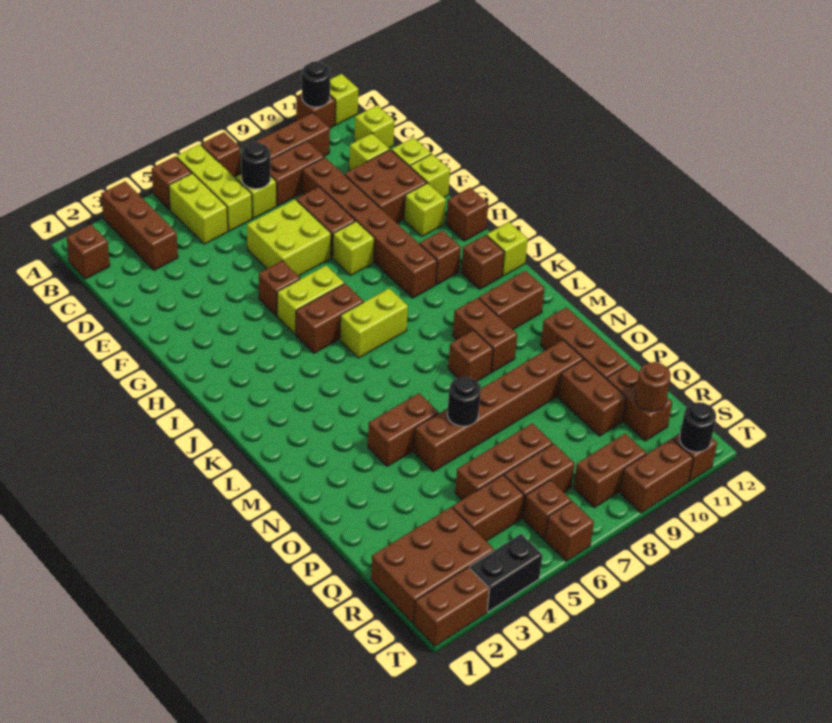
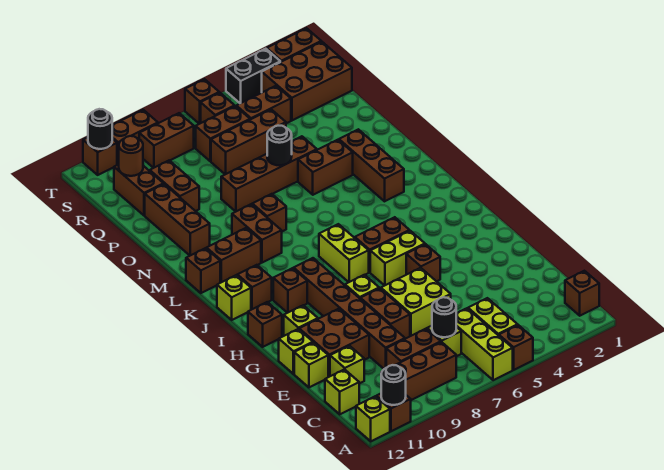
brown 1x3 brick [101,181,178,270] -> brown 1x3 brick moved to [339,129,404,201]
brown 1x1 brick [201,132,241,177] -> brown 1x1 brick moved to [186,248,220,293]
lime 1x2 brick [340,288,408,358] -> lime 1x2 brick turned to [319,224,369,282]
brown 1x6 brick [414,340,583,471] -> brown 1x4 brick [221,136,317,212]

